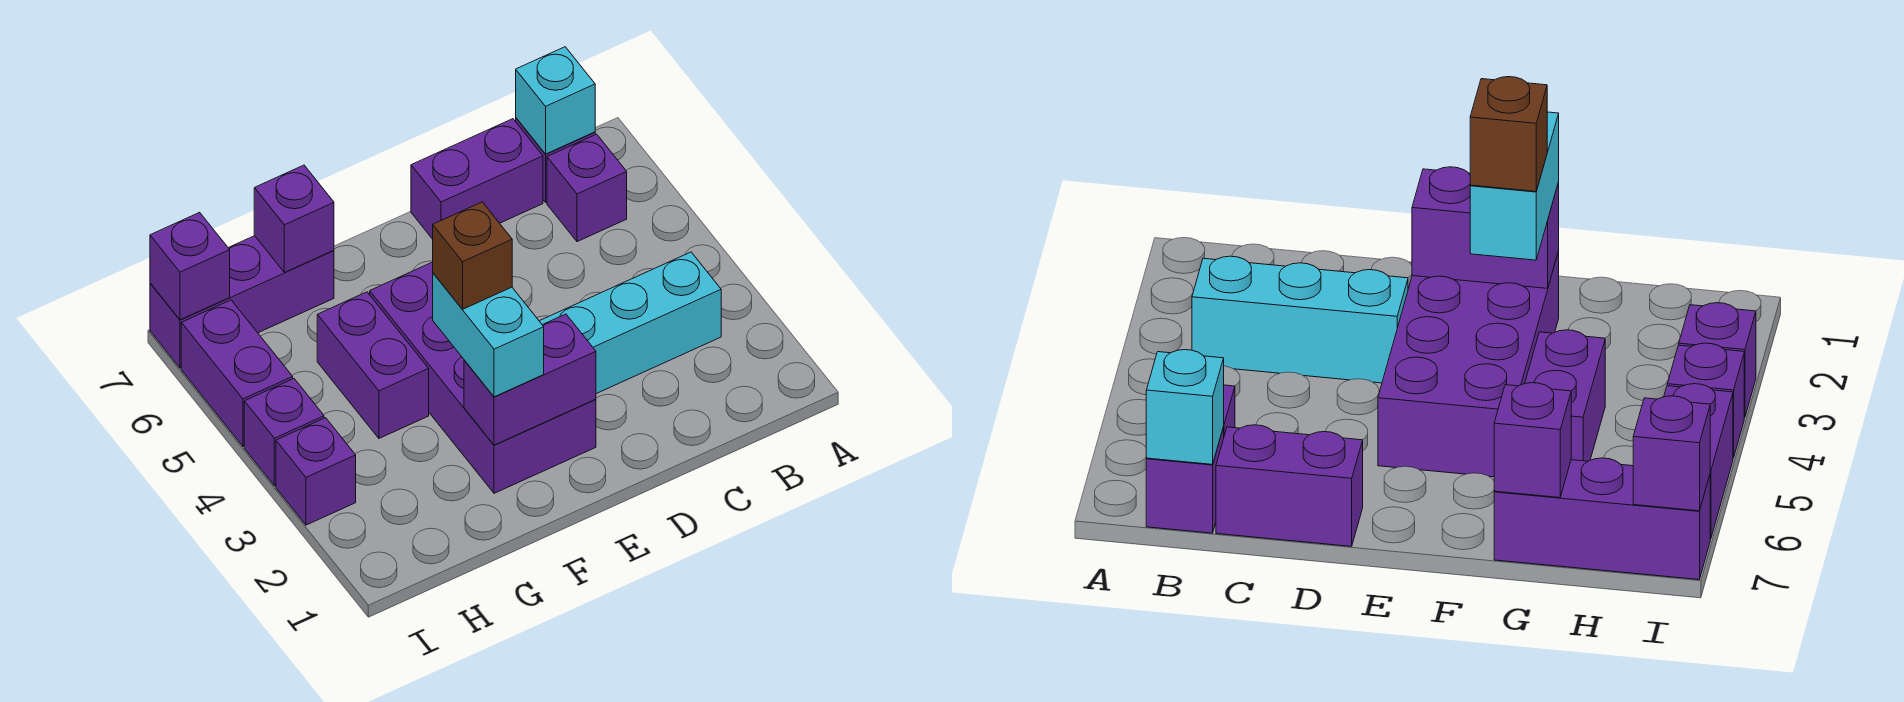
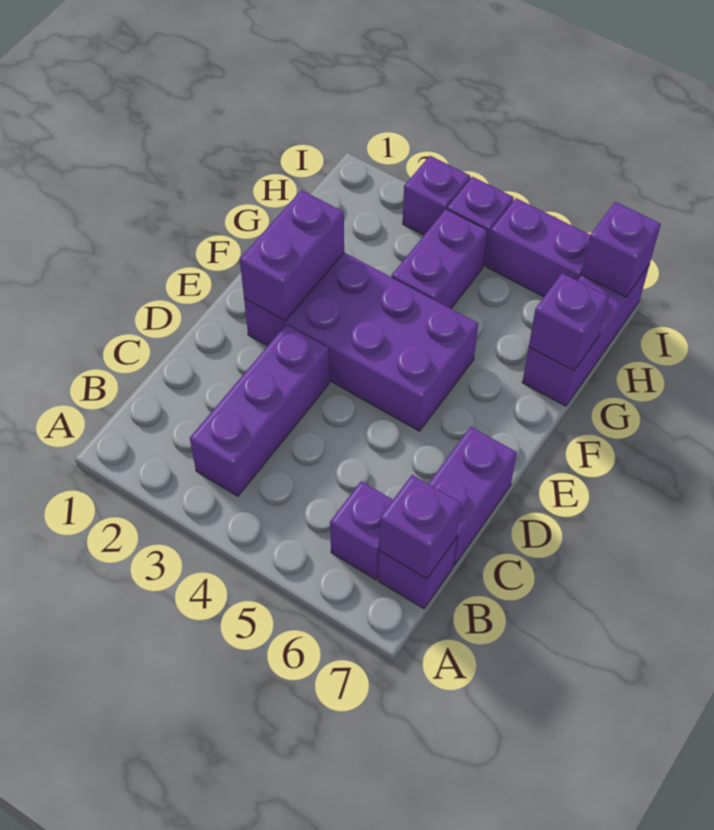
cyan 1x3 brick [540,252,721,394] -> purple 1x3 brick [190,325,330,496]
cyan 1x1 brick [516,47,595,154] -> purple 1x1 brick [379,475,461,579]
cyan 1x2 brick [433,273,544,397] -> none
brown 1x1 brick [433,202,512,309] -> none
purple 1x2 brick [317,292,429,438] -> purple 1x2 brick turned to [391,209,488,309]

